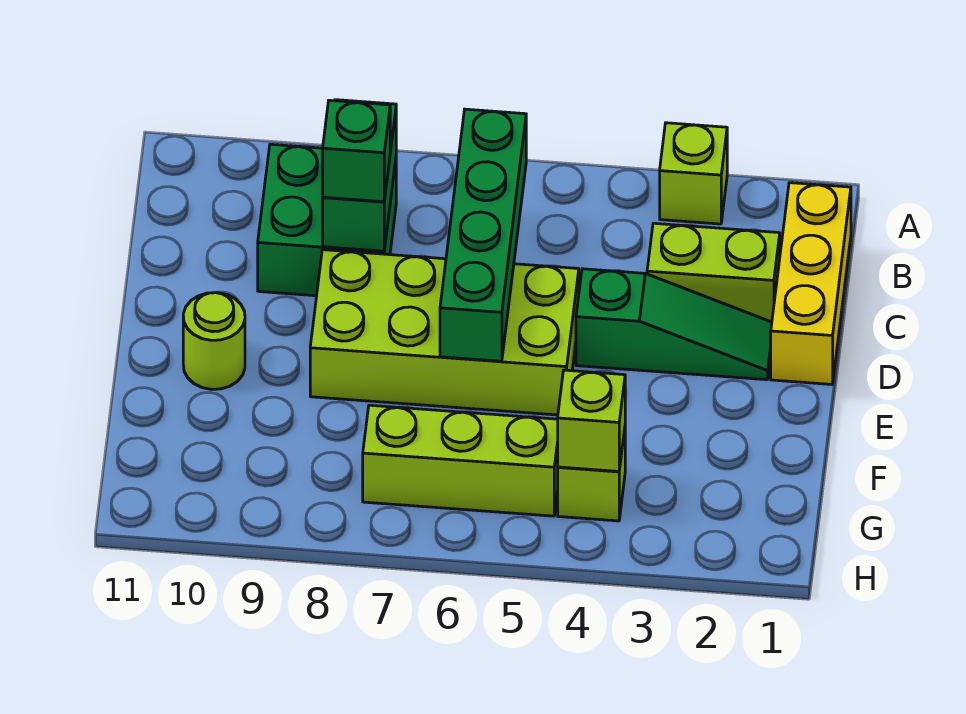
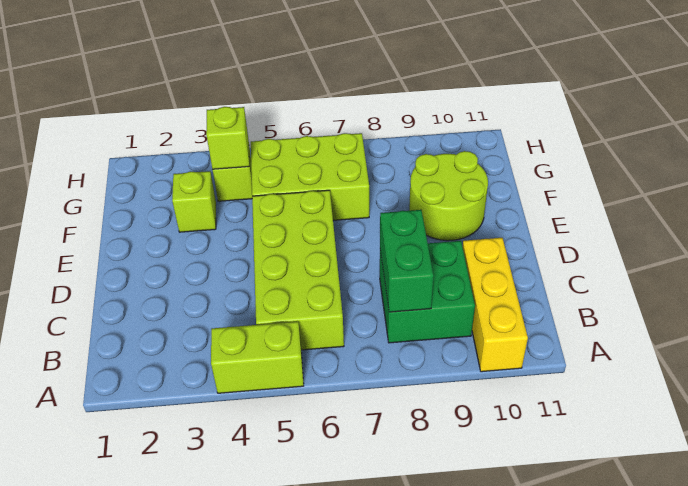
lime 1x1 brick [660,123,727,224] -> lime 1x1 brick moved to [172,171,216,232]
yellow 1x3 brick [771,183,851,384] -> yellow 1x3 brick moved to [463,238,528,372]
green 1x4 brick [440,109,526,361] -> none
lime 1x2 brick [647,223,780,322] -> lime 1x2 brick moved to [211,322,304,393]
green 1x1 brick [323,100,390,202] -> none
green 1x3 slope [576,269,772,380] -> none
lime 2x4 brick [310,250,579,415] -> lime 2x4 brick turned to [252,190,344,350]
lime 1x1 round brick [183,293,245,389] -> lime 2x2 round brick [409,151,488,241]
lime 1x3 brick [363,405,558,516] -> lime 2x3 brick [251,133,369,220]

